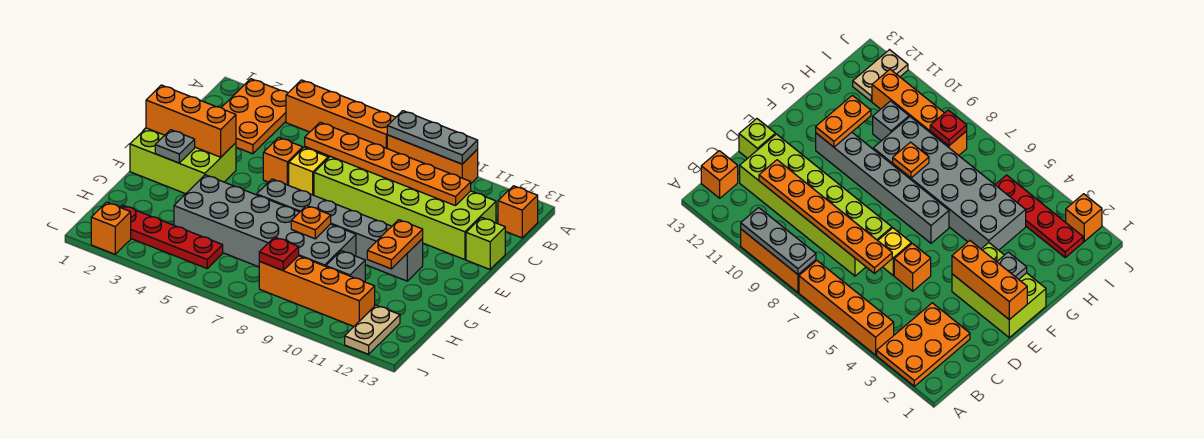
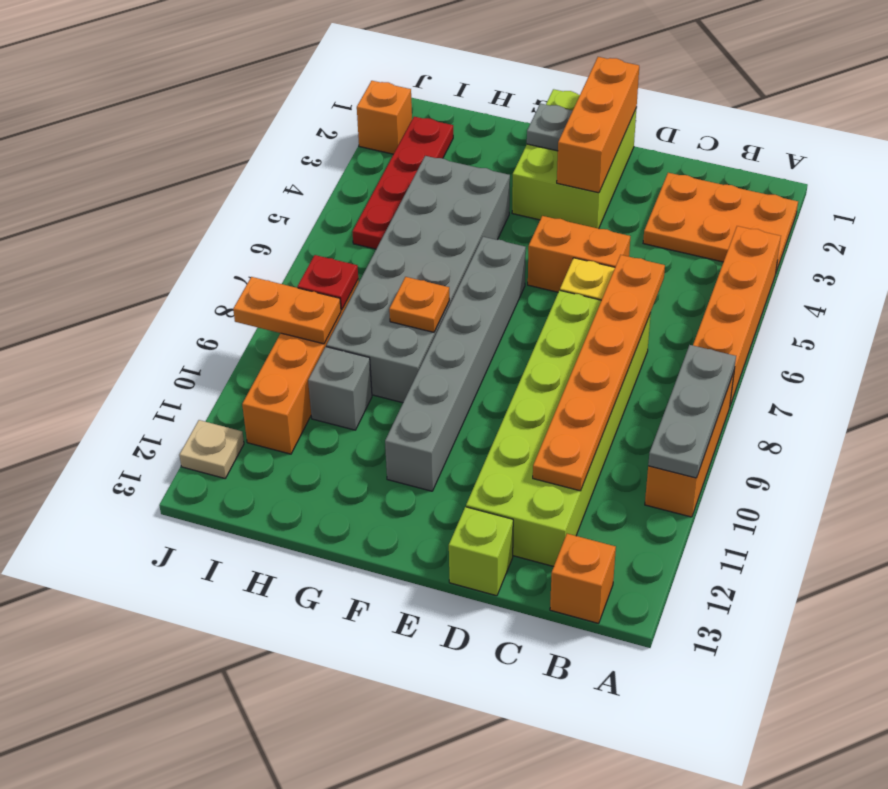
orange 1x1 brick [263,137,303,185] -> orange 1x2 brick [528,216,630,292]
orange 1x2 plate [367,220,423,269] -> orange 1x2 plate moved to [233,277,341,344]
tan 1x2 plate [345,305,400,354] -> tan 1x1 plate [180,420,244,478]

